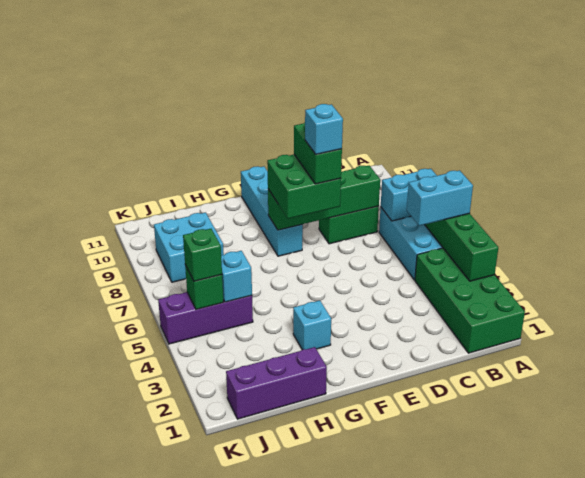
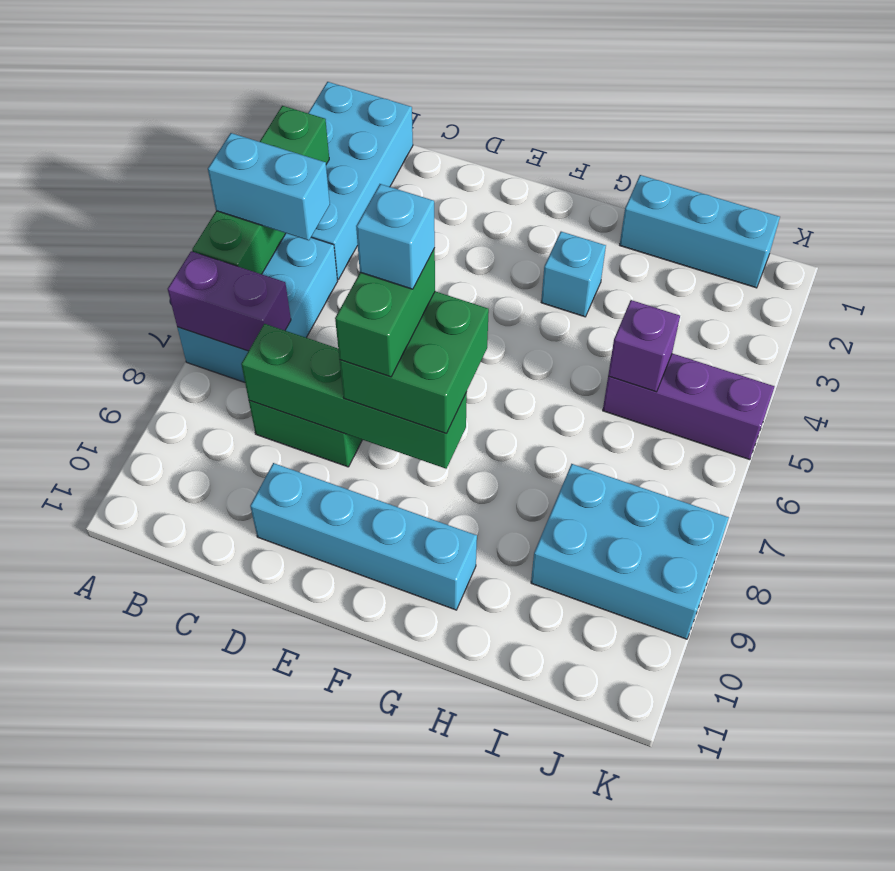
green 2x4 brick [415,248,525,353] -> cyan 2x4 brick [308,82,413,279]
cyan 1x2 brick [381,169,437,221] -> purple 1x2 brick [168,251,291,351]
cyan 1x4 brick [241,166,303,256] -> cyan 1x4 brick turned to [250,463,477,610]
purple 1x3 brick [226,347,327,419] -> cyan 1x3 brick [620,175,780,288]
cyan 1x1 brick [221,251,252,302] -> purple 1x1 brick [608,300,680,392]
cyan 2x2 brick [154,212,224,282] -> cyan 2x3 brick [531,464,729,639]
green 1x1 brick [185,265,224,309] -> none
green 1x1 brick [183,229,222,281] -> none

